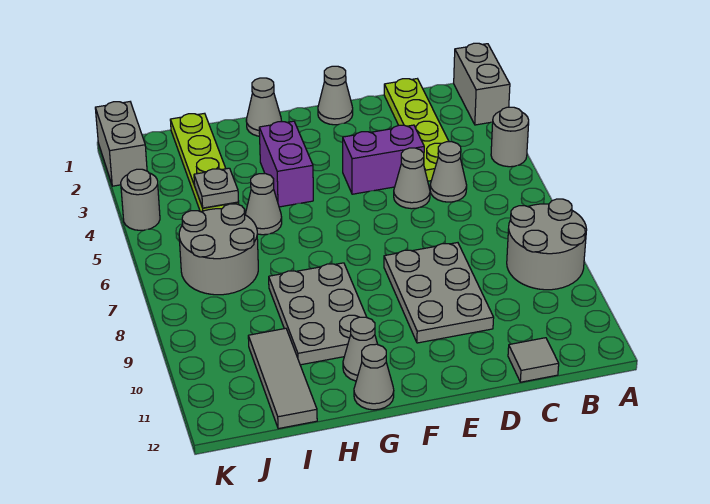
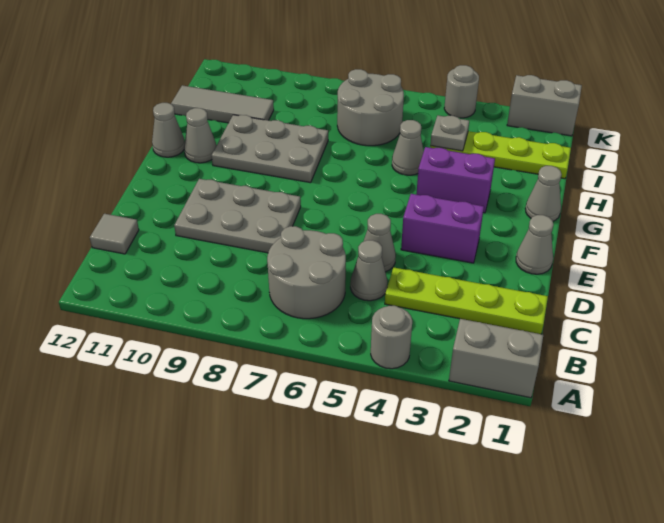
grey 2x2 round brick [507,199,587,290] -> grey 2x2 round brick moved to [267,226,346,319]
purple 1x2 brick [343,125,424,194] -> purple 1x2 brick turned to [401,194,484,263]

